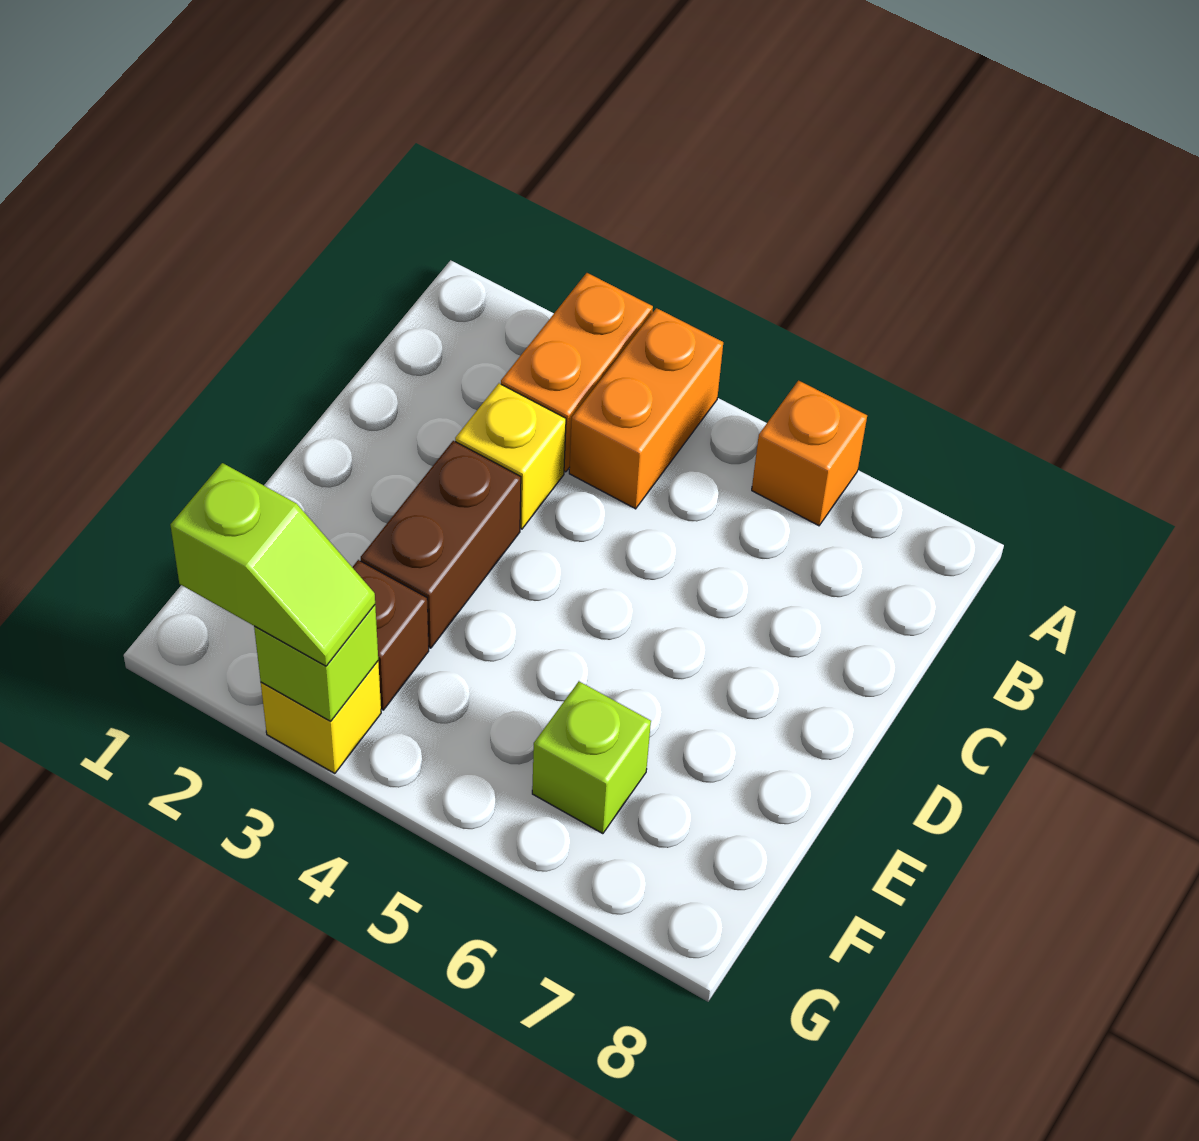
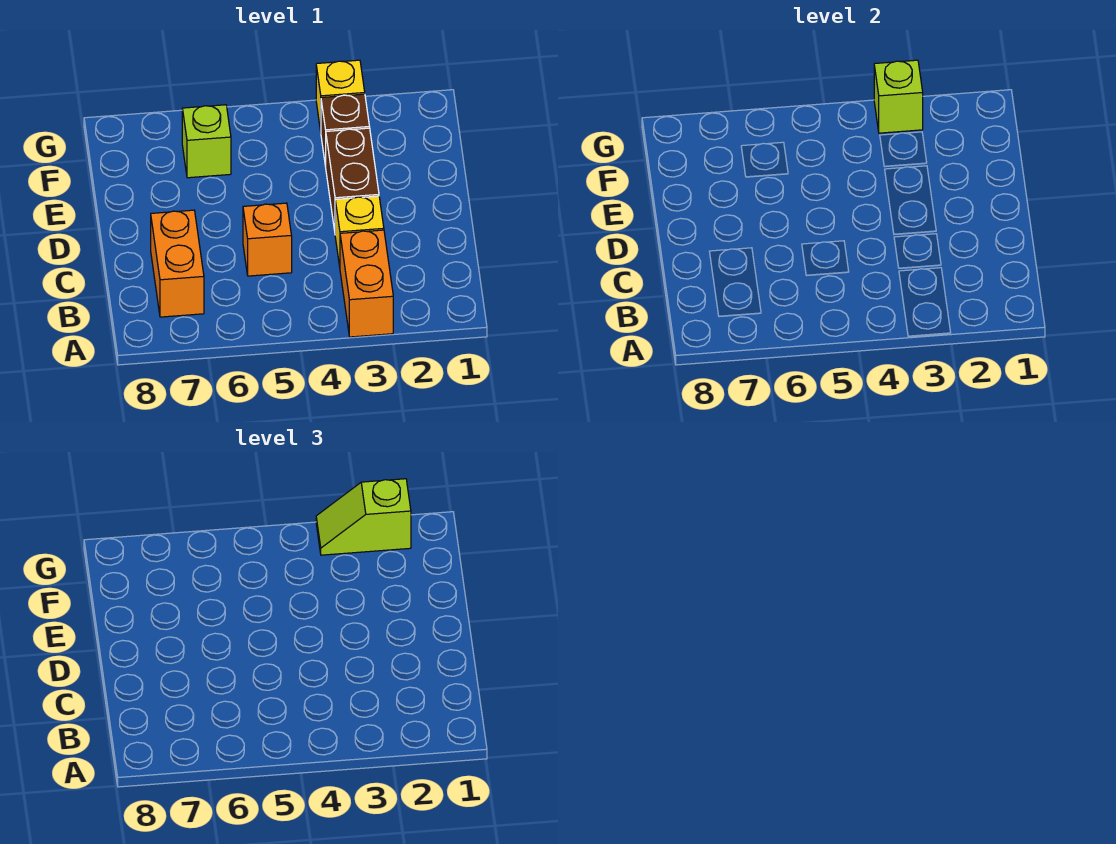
orange 1x2 brick [569,308,723,509] -> orange 1x2 brick moved to [151,210,204,317]
orange 1x1 brick [752,381,867,526] -> orange 1x1 brick moved to [243,203,292,276]

